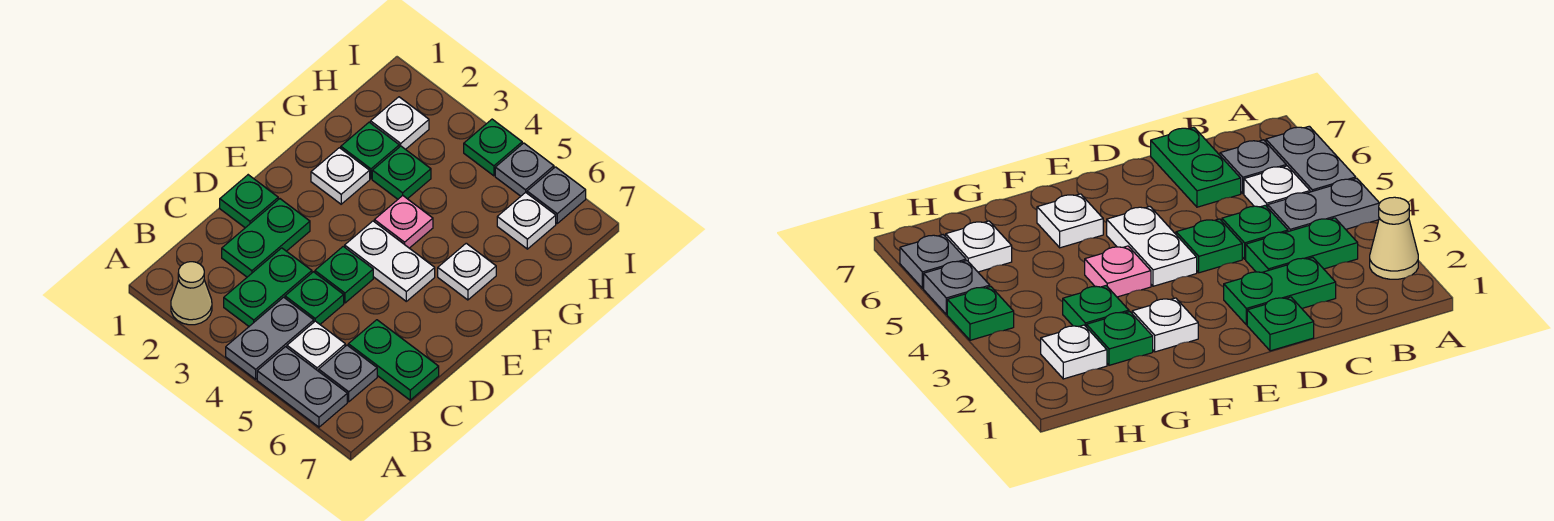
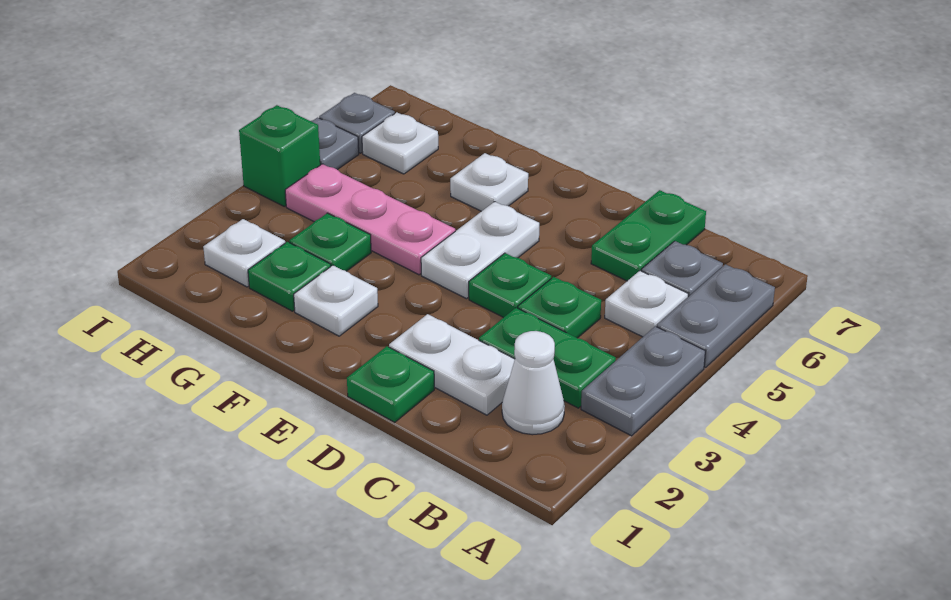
tan 1x1 cone [171,262,212,325] -> none
grey 1x2 plate [226,297,314,379] -> grey 1x2 plate turned to [581,326,705,436]
none -> white 1x1 cone [502,331,565,435]
green 1x2 plate [222,199,310,277] -> white 1x2 plate [389,314,515,415]
pink 1x1 plate [374,196,433,248] -> pink 1x3 plate [285,164,455,275]
green 1x1 plate [464,119,522,176] -> green 1x1 brick [239,105,320,206]

